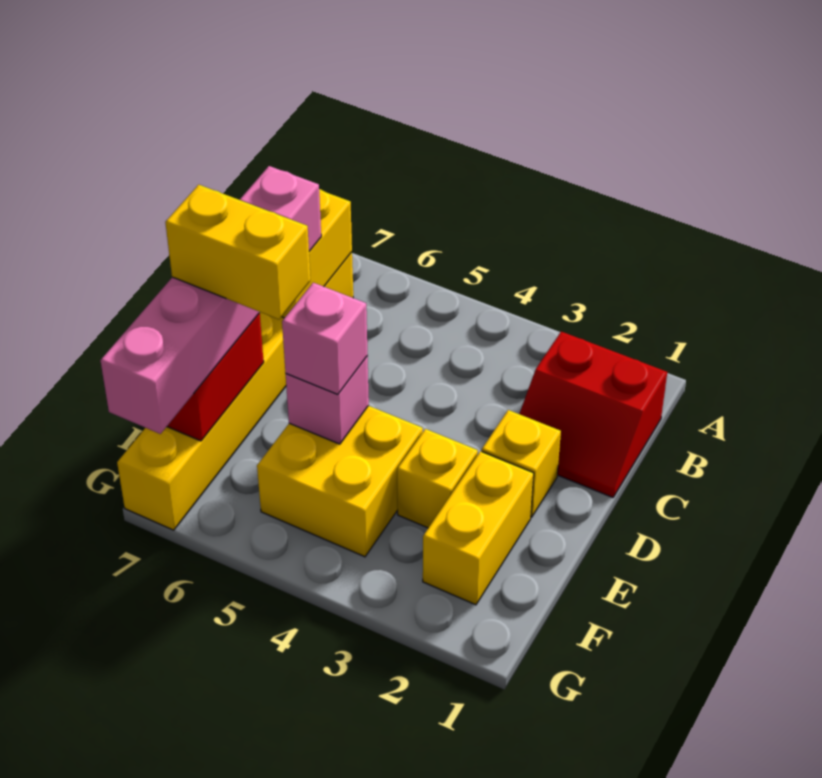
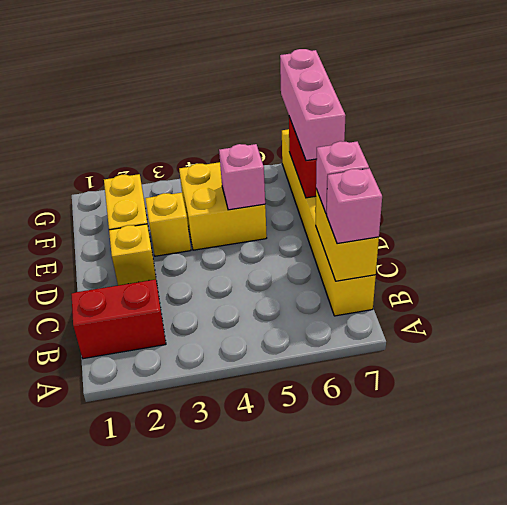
pink 1x1 brick [282,283,368,394] -> pink 1x1 brick moved to [326,168,382,244]
yellow 1x2 brick [165,185,310,319] -> none

